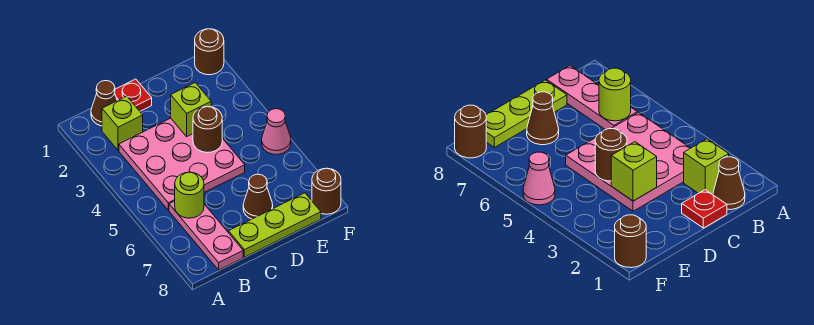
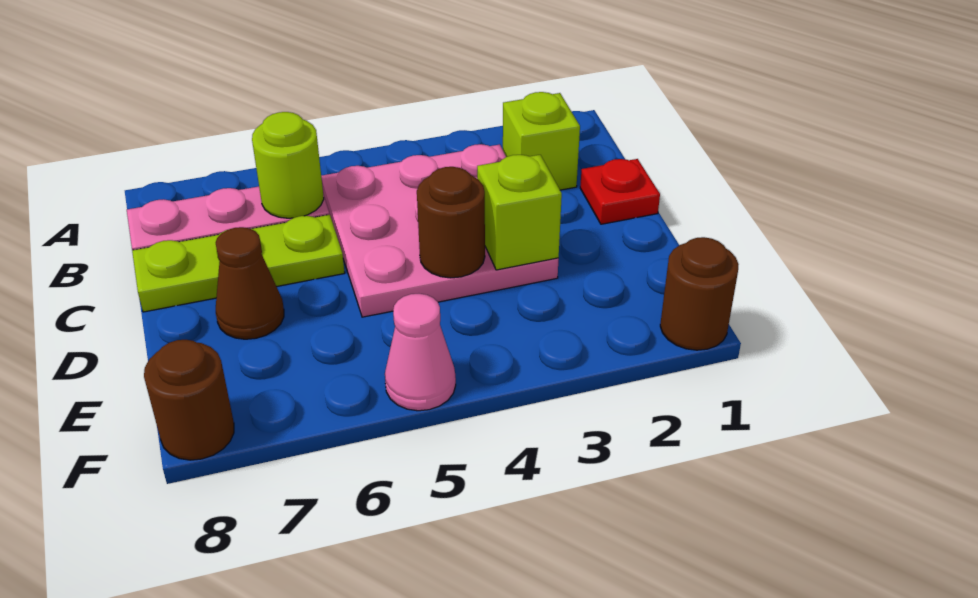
brown 1x1 cone [91,81,117,126] -> none
lime 1x3 plate [229,193,321,257] -> lime 1x3 plate turned to [132,215,345,312]

